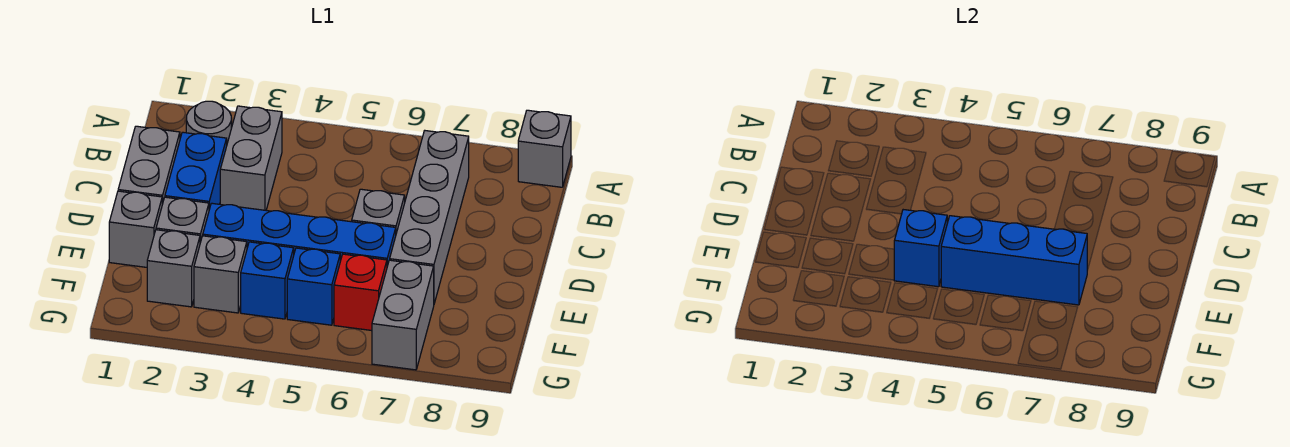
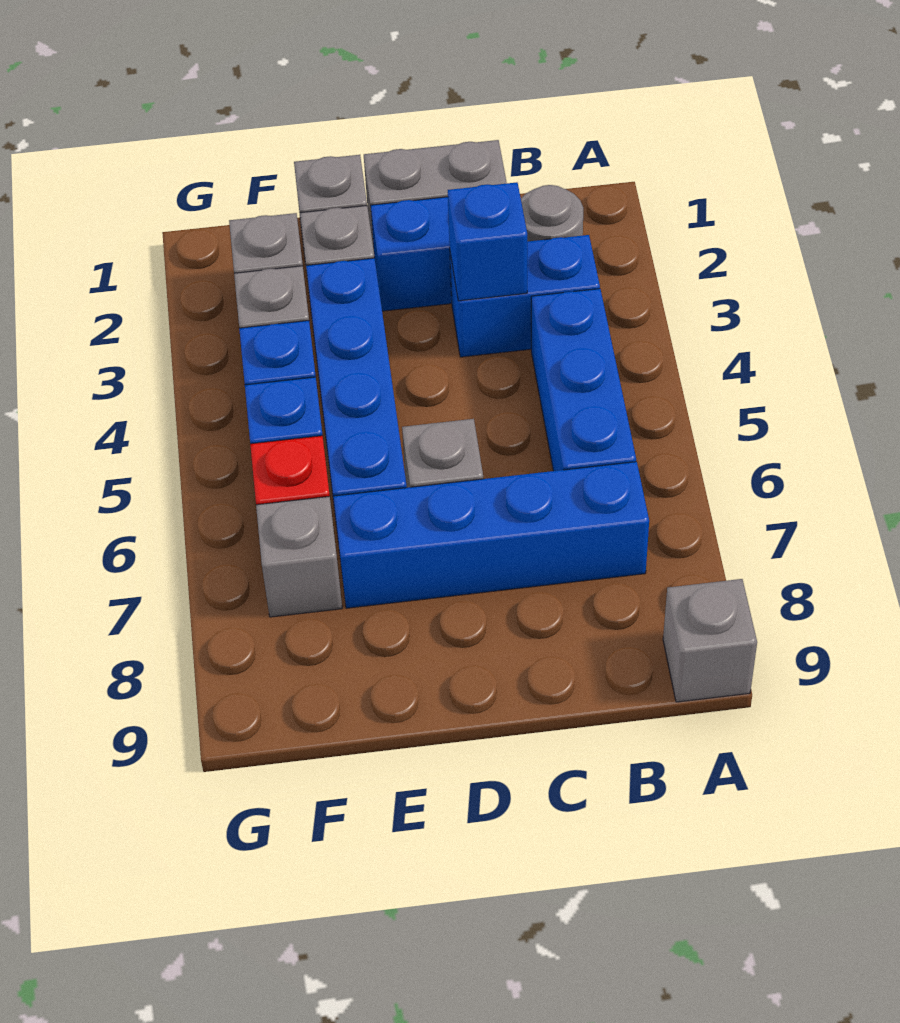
grey 1x2 brick [220,106,282,210] -> blue 1x2 brick [450,235,600,357]
grey 1x4 brick [390,131,469,303] -> blue 1x4 brick [333,462,649,608]
blue 1x1 brick [894,210,947,287] -> blue 1x1 brick moved to [448,182,527,301]
blue 1x3 brick [941,216,1087,305] -> blue 1x3 brick moved to [531,289,636,471]
grey 1x2 brick [372,260,434,370] -> grey 1x1 brick [256,496,342,617]

